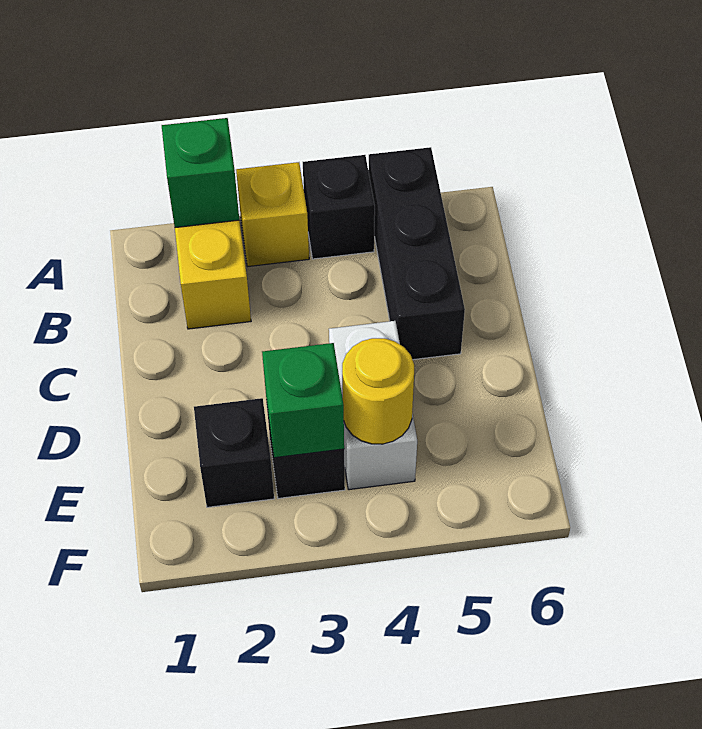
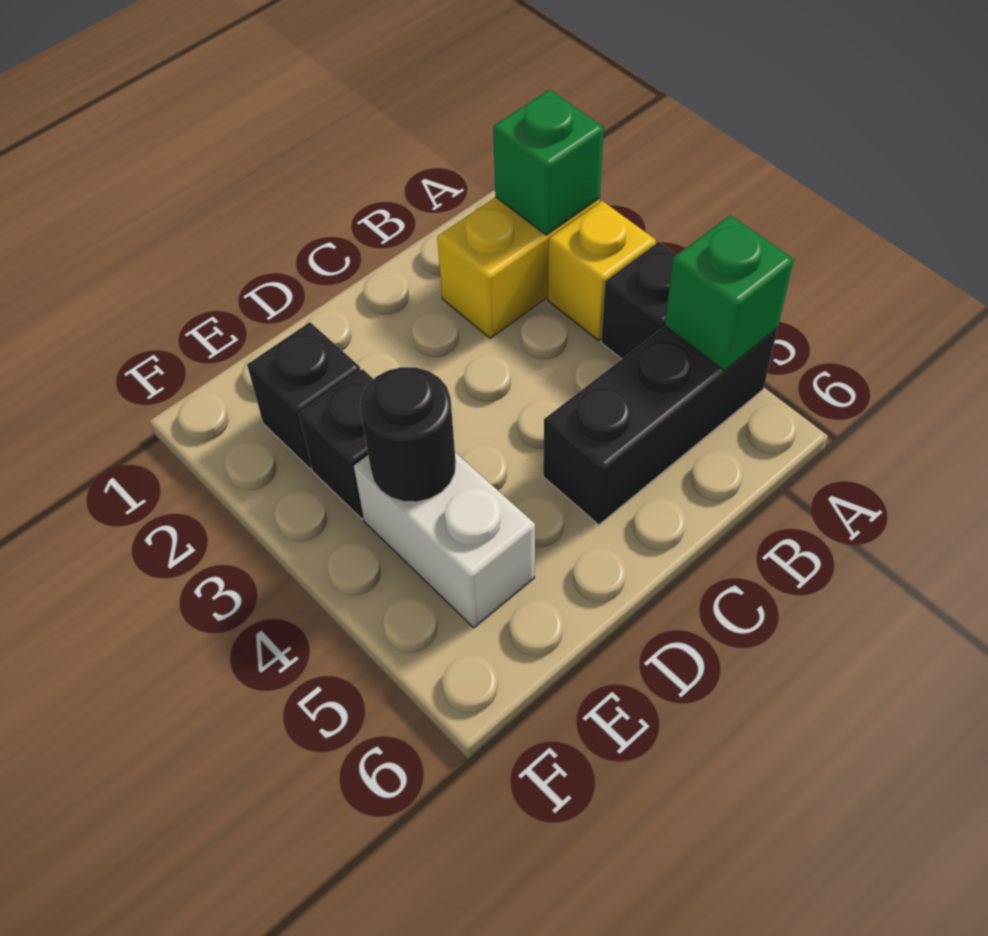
white 1x2 brick [329,321,417,490] -> white 1x2 brick turned to [354,452,535,628]
green 1x1 brick [262,343,344,458] -> green 1x1 brick moved to [665,215,794,371]
yellow 1x1 round brick [342,338,414,444] -> black 1x1 round brick [360,367,456,502]

